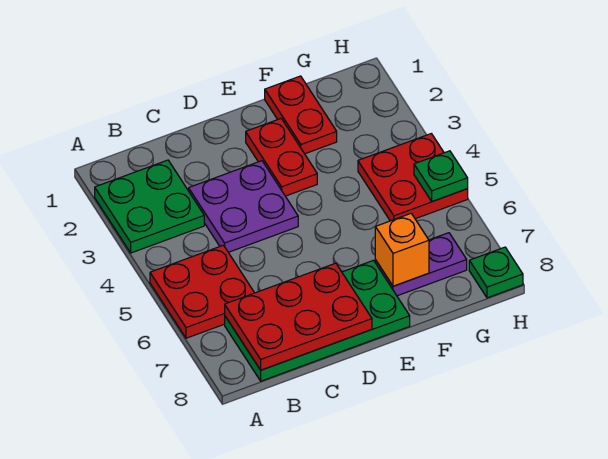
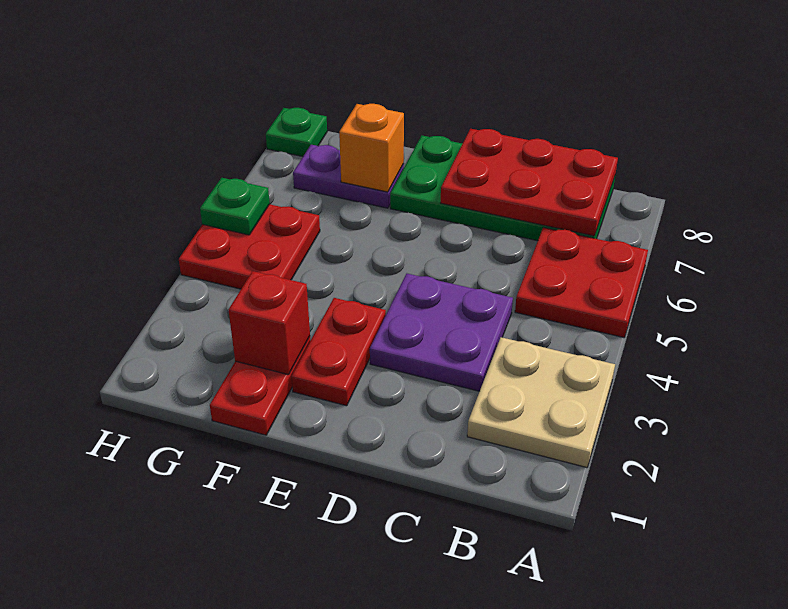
green 2x2 plate [95,160,204,253] -> tan 2x2 plate [467,337,615,467]
none -> red 1x1 brick [229,271,310,375]

